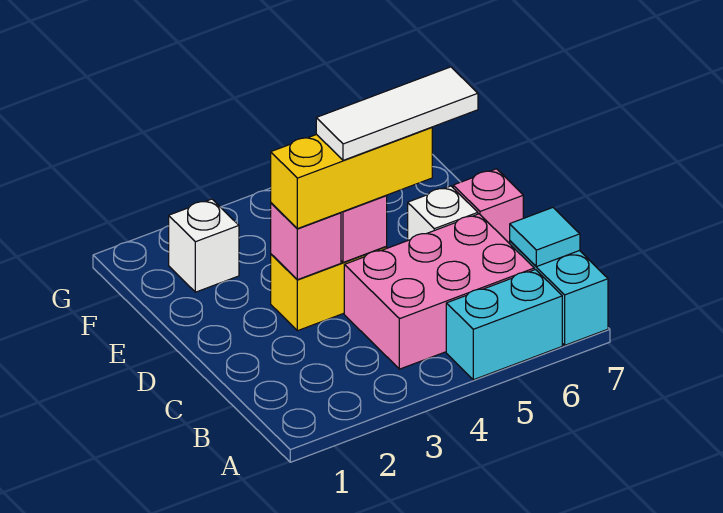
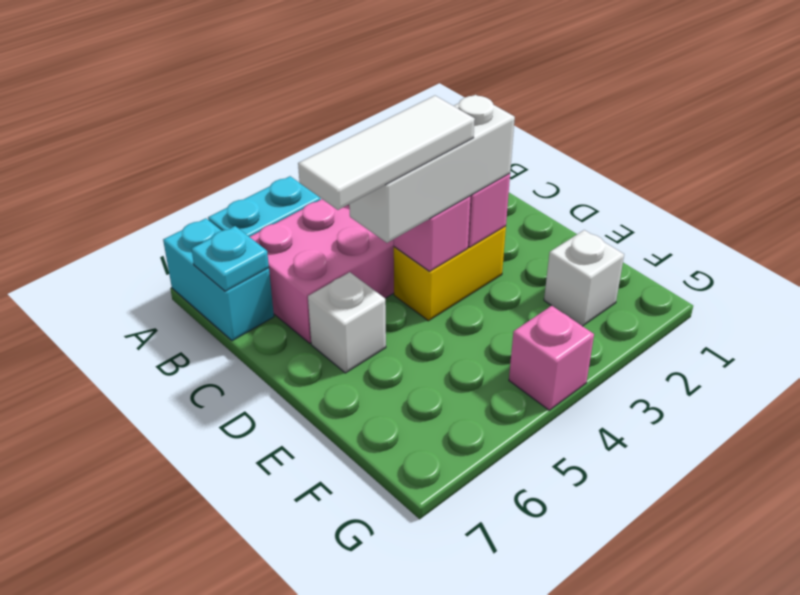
cyan 1x1 tile [510,208,580,267] -> cyan 1x1 plate [191,226,269,291]
yellow 1x3 brick [271,127,432,229] -> white 1x3 brick [349,95,515,243]
pink 1x1 brick [453,169,523,244] -> pink 1x1 brick moved to [509,306,594,410]

